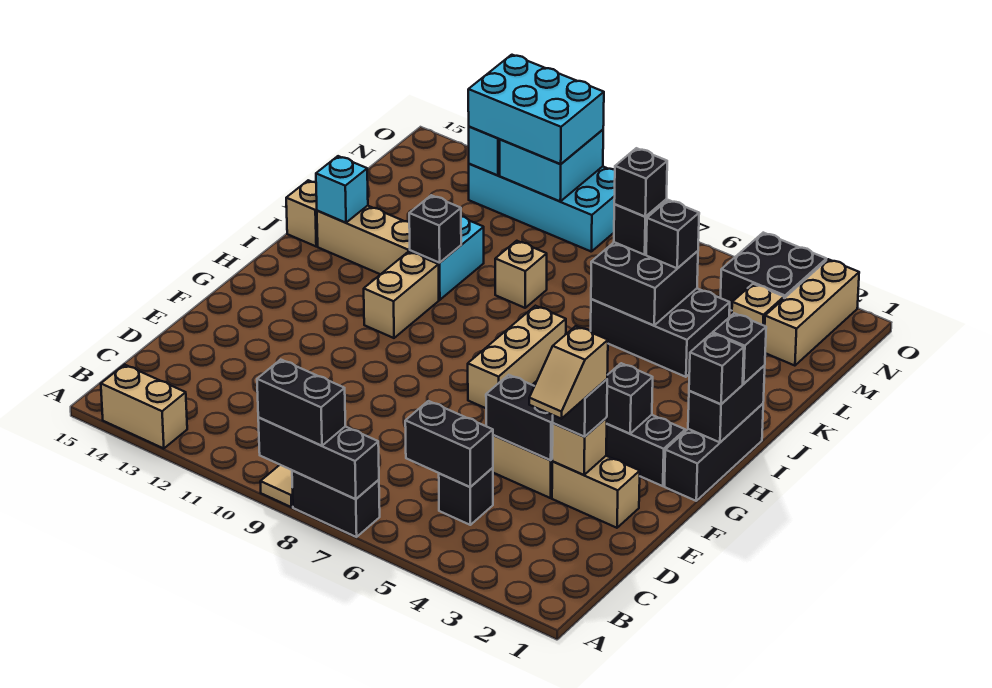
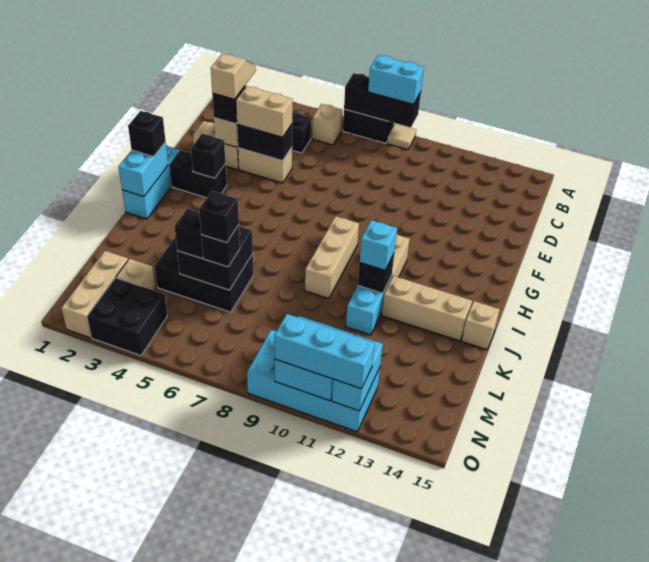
black 1x2 brick [257,360,345,446] -> cyan 1x2 brick [368,55,424,104]
tan 1x2 brick [101,365,187,449] -> tan 1x2 brick moved to [236,86,293,137]
black 1x2 brick [405,401,493,487] -> none
black 1x3 brick [664,404,763,501] -> cyan 1x3 brick [122,145,180,219]
tan 1x3 brick [468,306,566,408] -> tan 1x3 brick moved to [305,216,359,299]
black 1x2 brick [688,365,765,442] -> cyan 1x2 brick [119,142,168,197]
black 1x1 brick [713,313,766,384] -> none
cyan 1x1 brick [316,156,368,223] -> cyan 1x1 brick moved to [360,220,397,270]
tan 1x1 brick [495,241,547,308] -> tan 1x1 brick moved to [312,104,342,145]
cyan 2x3 brick [468,55,604,164] -> cyan 1x3 brick [274,314,375,389]

